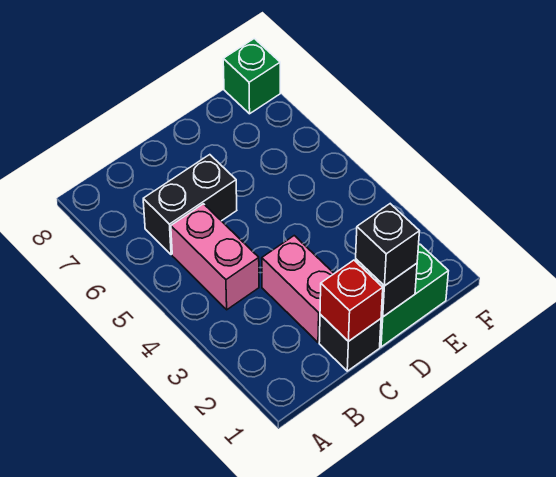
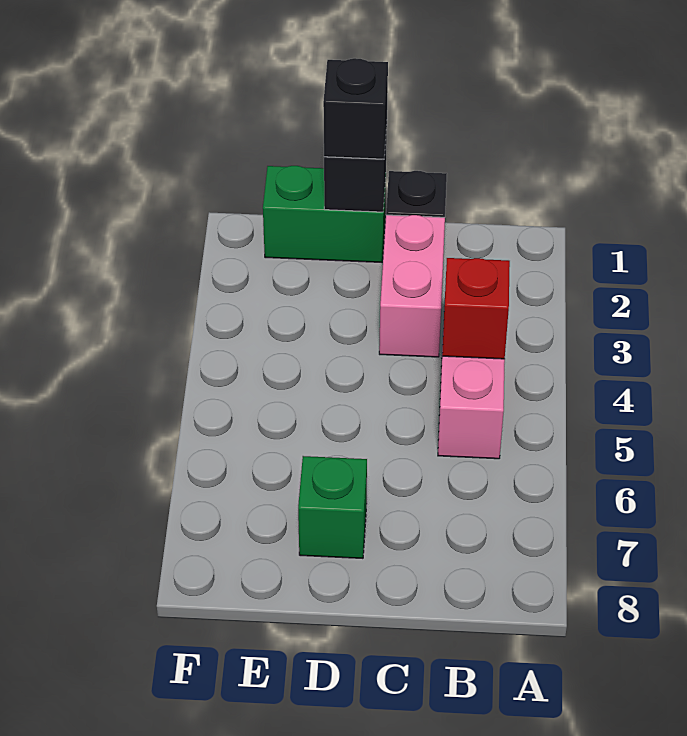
black 1x2 brick [143,155,237,255] -> none
red 1x1 brick [320,260,383,341] -> red 1x1 brick moved to [442,258,510,359]
green 1x1 brick [223,39,280,114] -> green 1x1 brick moved to [298,456,367,558]

